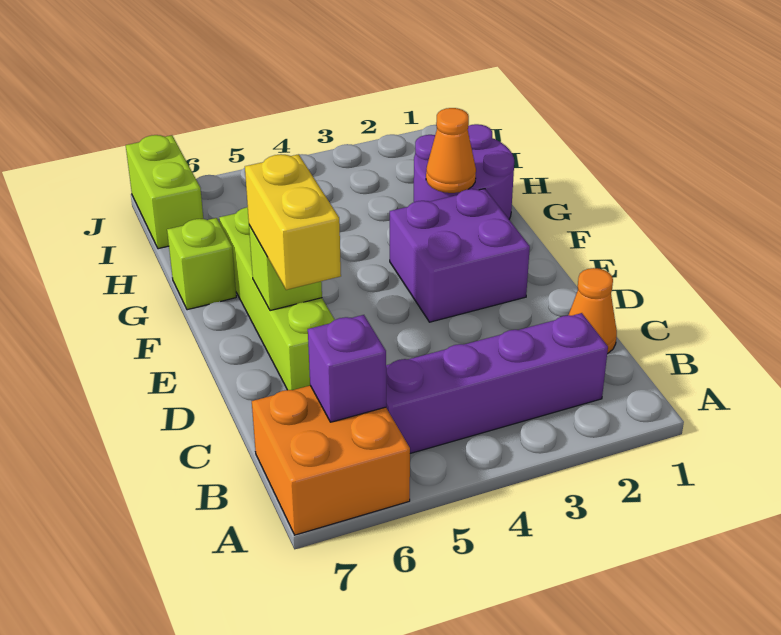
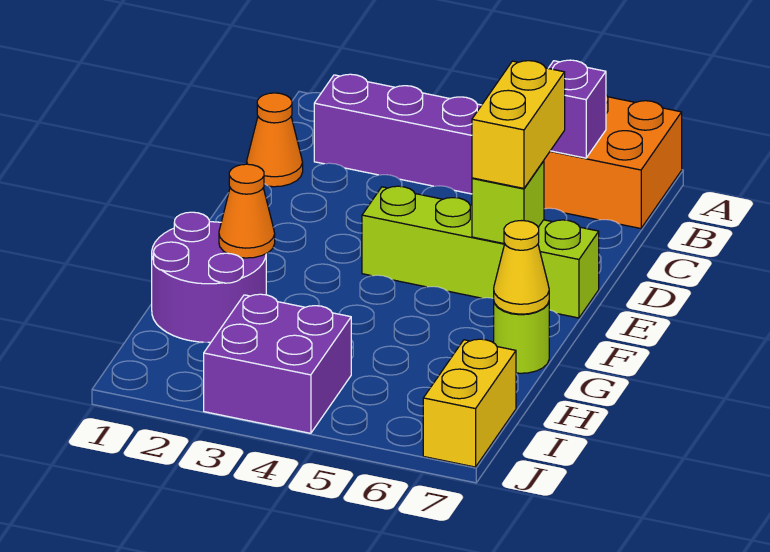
lime 1x4 brick [219,207,335,390] -> lime 1x4 brick turned to [362,186,599,318]
purple 2x2 brick [390,189,530,322] -> purple 2x2 brick moved to [204,294,351,433]
lime 1x1 brick [167,218,236,310] -> lime 1x1 round brick [494,302,549,373]
none -> yellow 1x1 cone [494,221,549,314]
lime 1x2 brick [126,135,203,249] -> yellow 1x2 brick [423,339,516,467]

